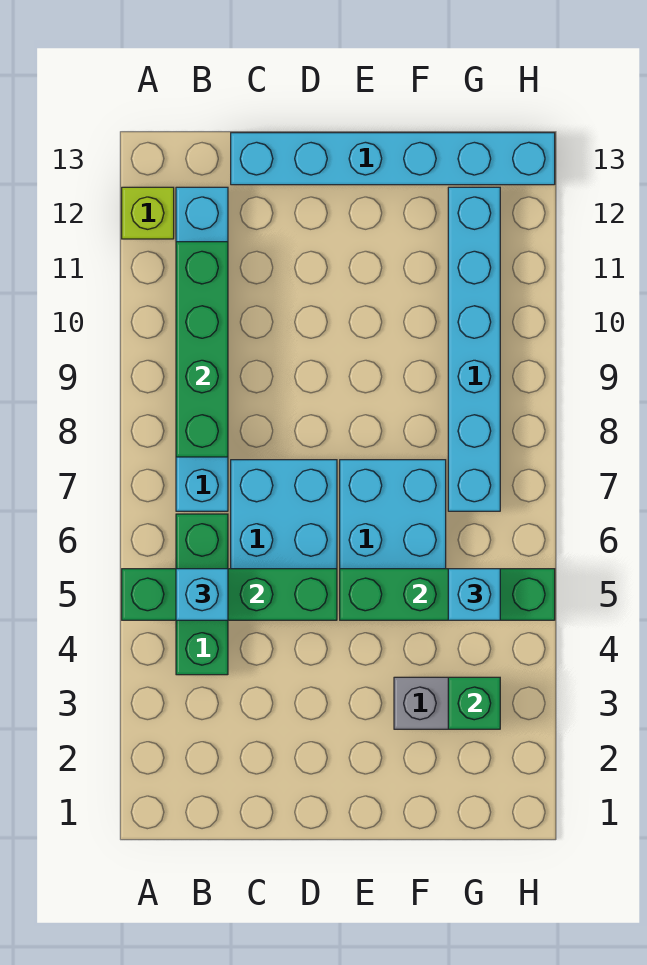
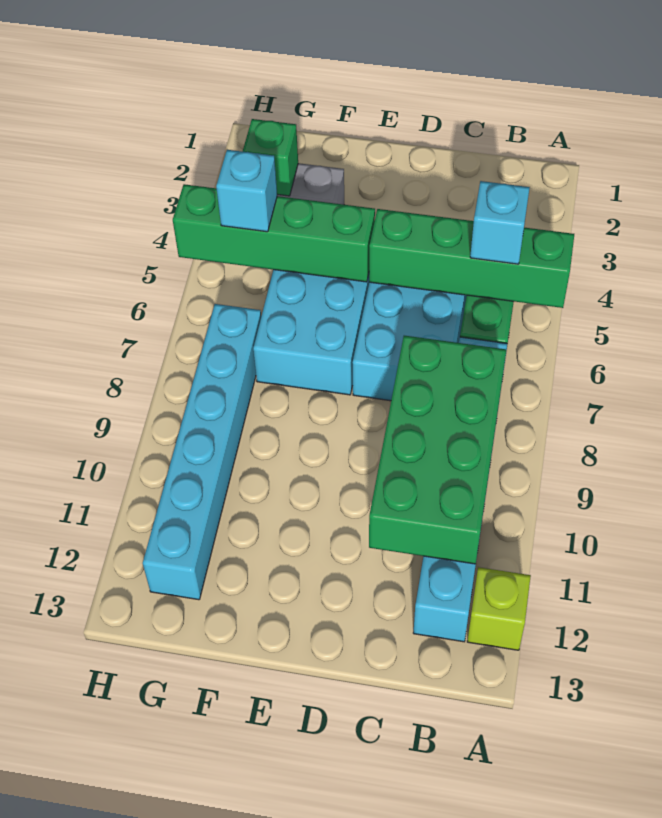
green 1x4 brick [176,242,228,457] -> green 2x4 brick [369,336,506,564]
cyan 1x6 brick [231,133,555,185] -> none

